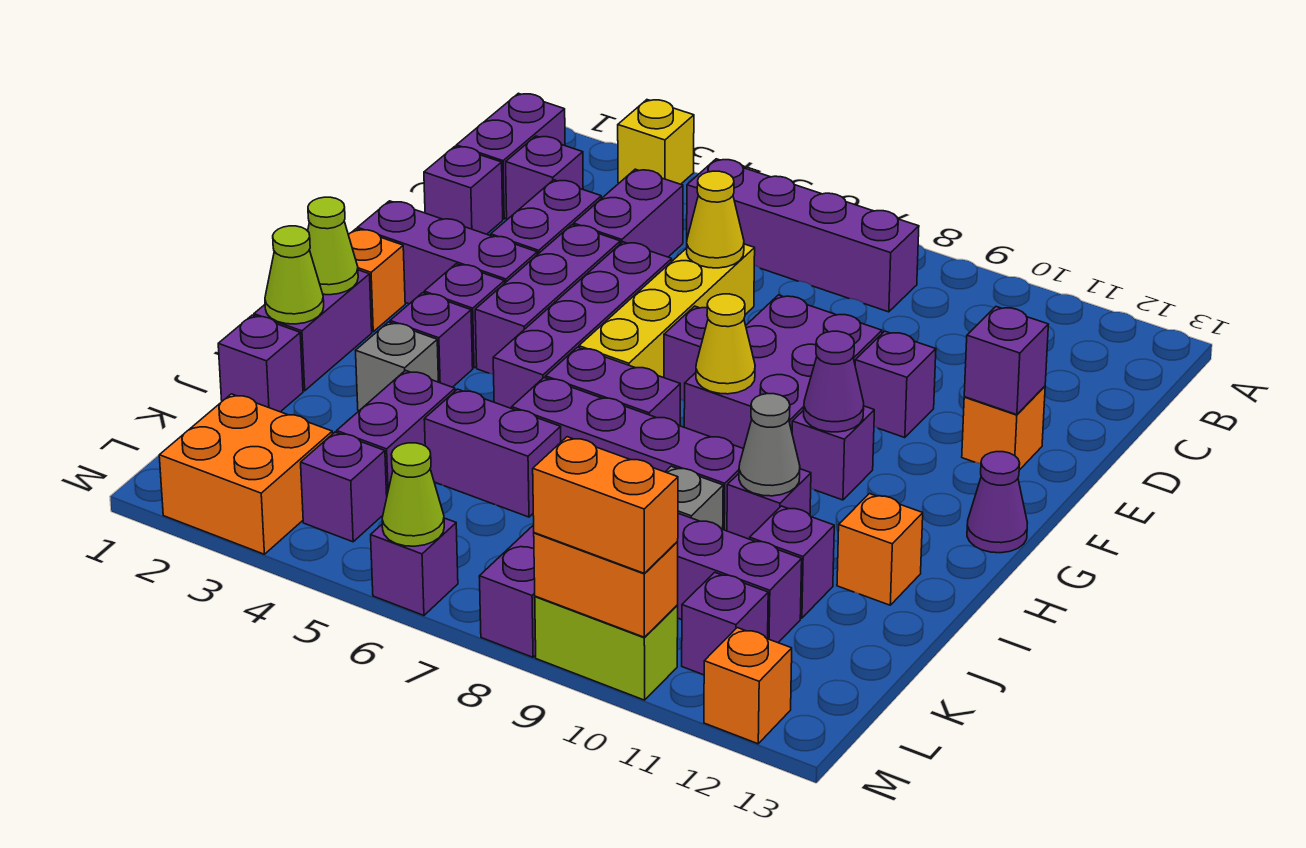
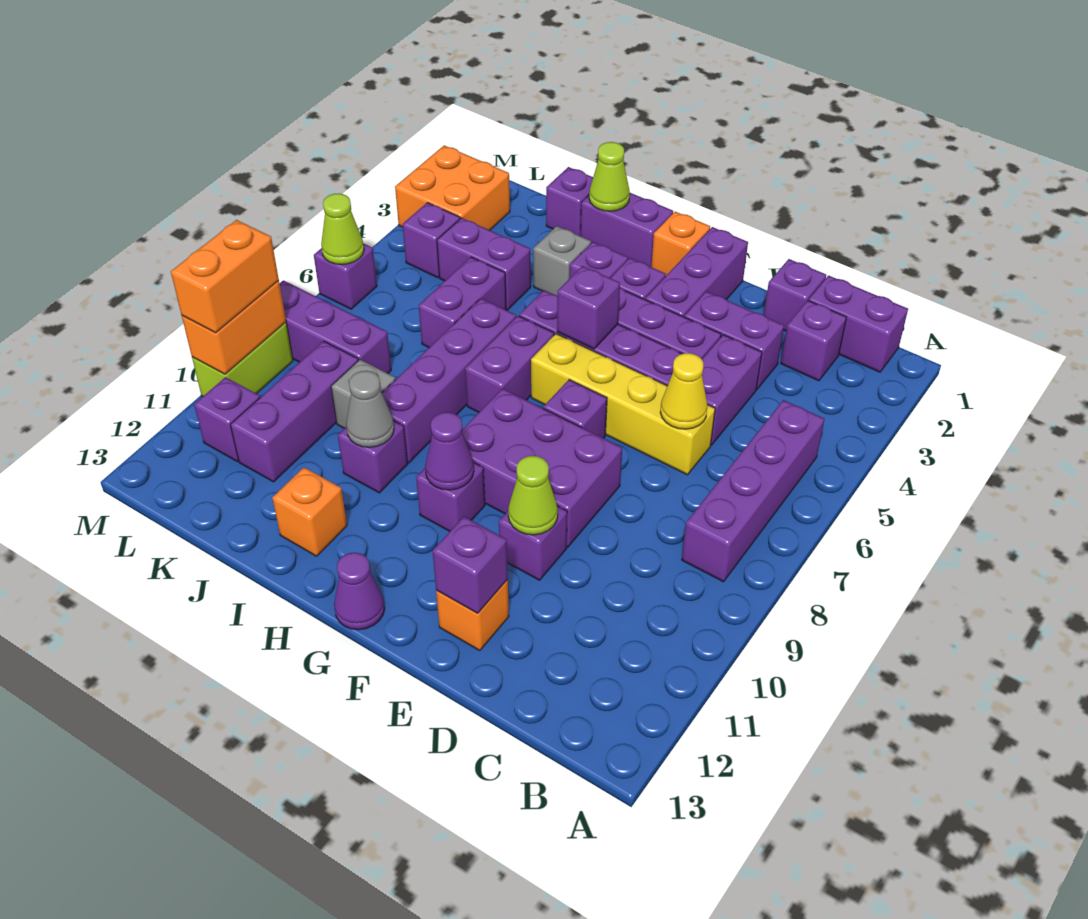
yellow 1x1 brick [618,100,694,184] -> none
purple 1x2 brick [574,169,683,257] -> purple 1x2 brick turned to [702,335,762,445]
yellow 1x1 cone [696,294,755,394] -> none
lime 1x1 cone [308,197,358,295] -> lime 1x1 cone moved to [508,456,558,535]
purple 1x1 brick [750,506,834,618] -> purple 1x1 brick moved to [557,266,620,349]
orange 1x1 brick [704,628,792,744] -> none

